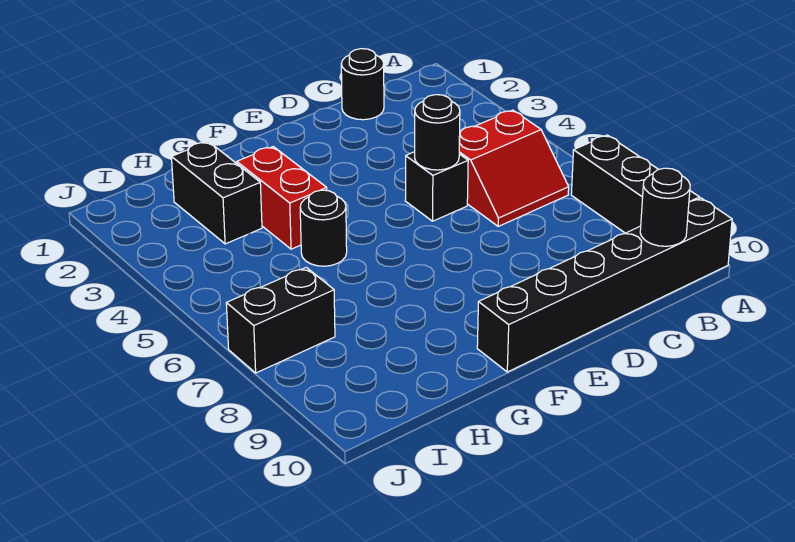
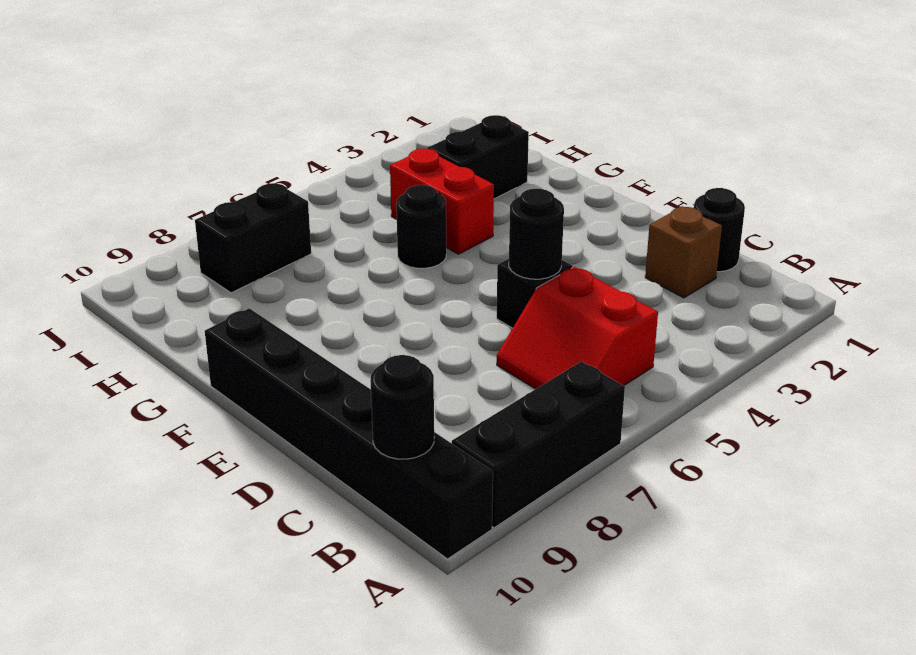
none -> brown 1x1 brick [645,206,722,298]
red 1x2 brick [237,147,327,249] -> red 1x2 brick turned to [390,148,494,254]
black 1x2 brick [226,267,335,373] -> black 1x2 brick turned to [195,183,311,293]

